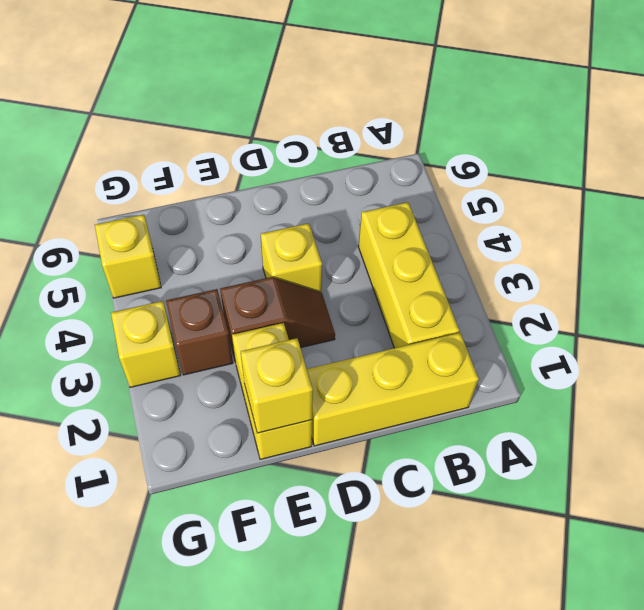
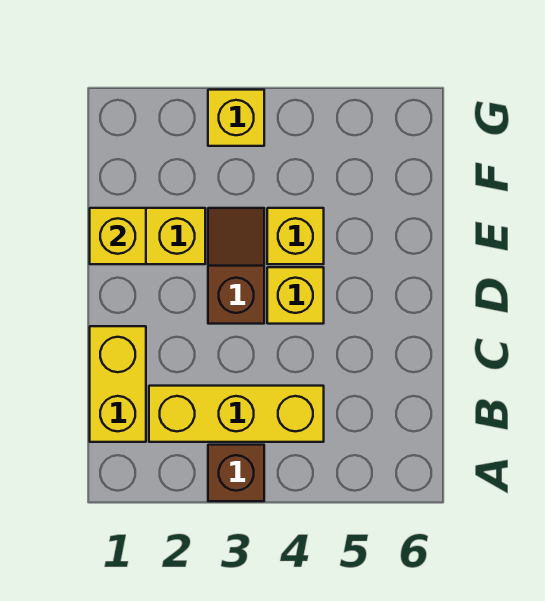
yellow 1x3 brick [307,333,479,446] -> yellow 1x2 brick [90,326,146,442]
brown 1x2 slope [220,277,335,363] -> brown 1x2 slope turned to [208,208,264,324]
brown 1x1 brick [166,289,233,375] -> brown 1x1 brick moved to [208,445,264,501]
yellow 1x1 brick [95,215,161,298] -> yellow 1x1 brick moved to [267,208,324,264]

